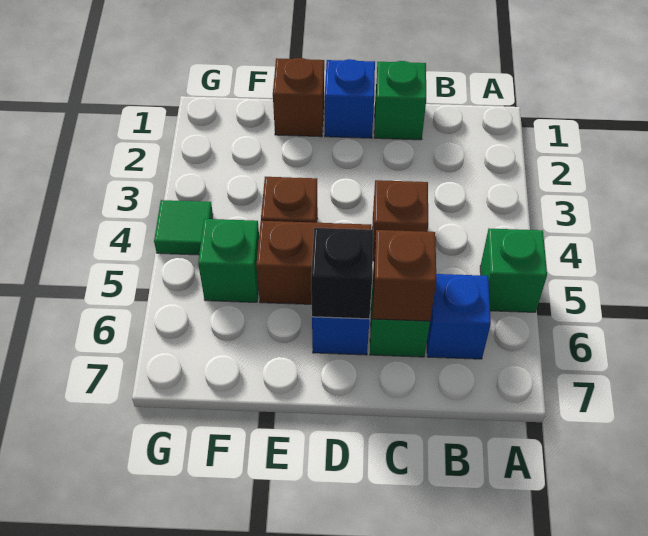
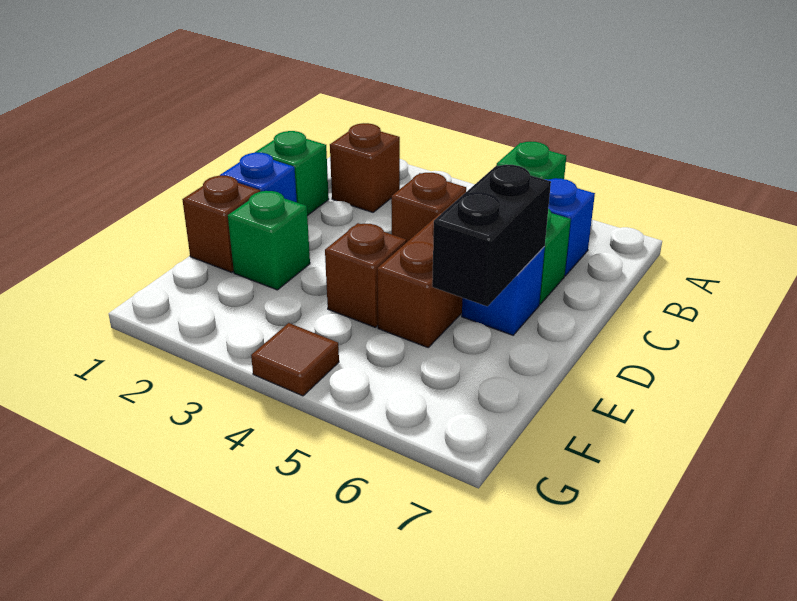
brown 1x1 brick [372,230,436,321] -> brown 1x1 brick moved to [330,123,400,212]
black 1x1 brick [311,228,373,319] -> black 1x2 brick [432,165,551,306]
green 1x1 brick [198,219,259,302] -> green 1x1 brick moved to [228,191,310,290]
green 1x1 tile [154,200,213,255] -> brown 1x1 tile [251,323,339,396]

